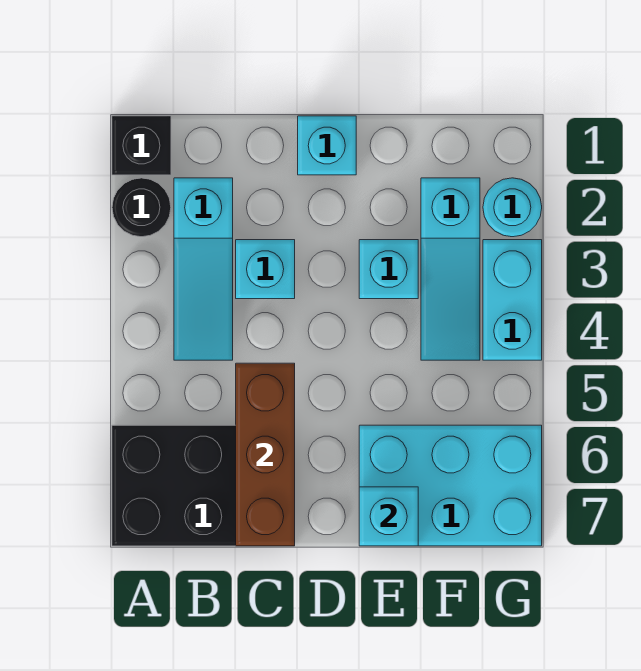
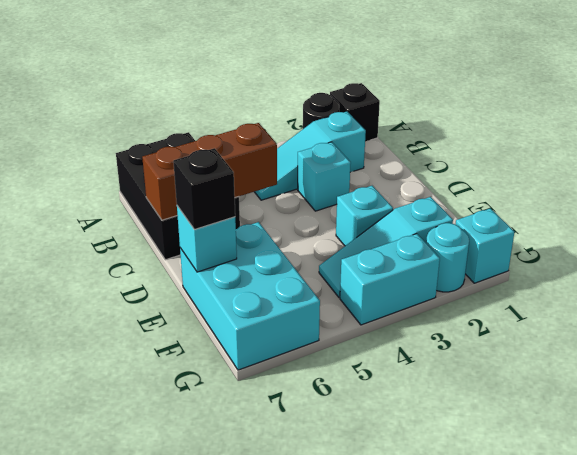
cyan 1x1 brick [298,116,356,175] -> cyan 1x1 brick moved to [456,208,514,283]
none -> black 1x1 brick [173,148,235,229]

